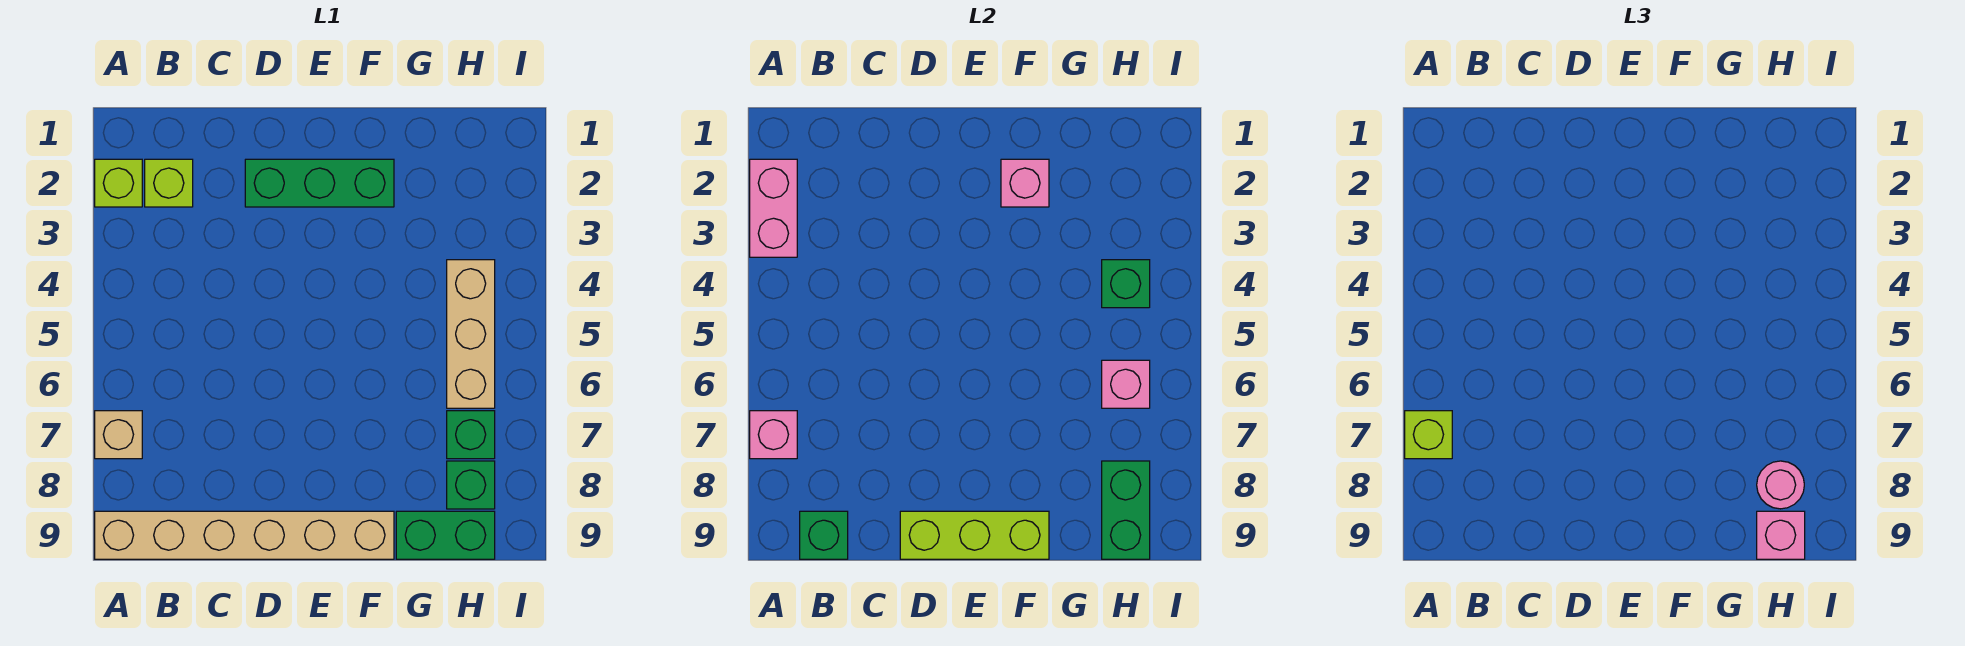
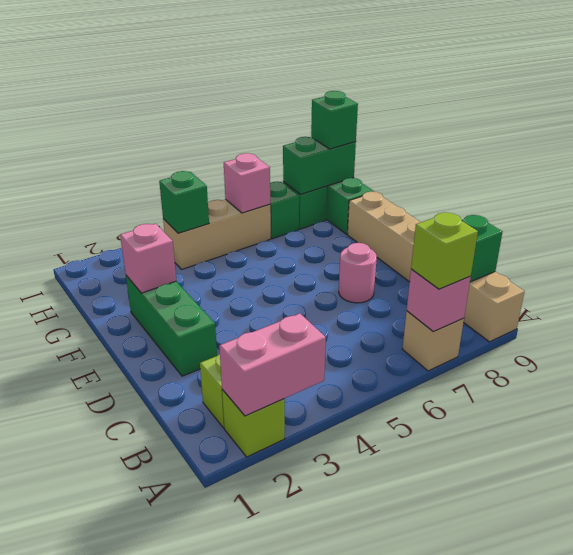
lime 1x3 brick [900,511,1049,559] -> none
pink 1x1 round brick [1757,461,1804,509] -> pink 1x1 round brick moved to [339,243,377,303]
pink 1x1 brick [1757,511,1805,559] -> green 1x1 brick [311,91,358,149]

